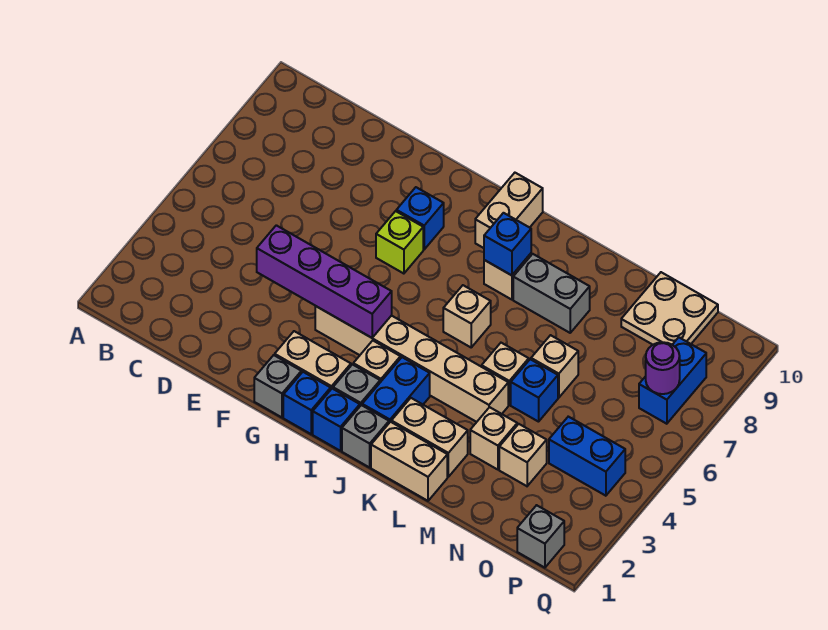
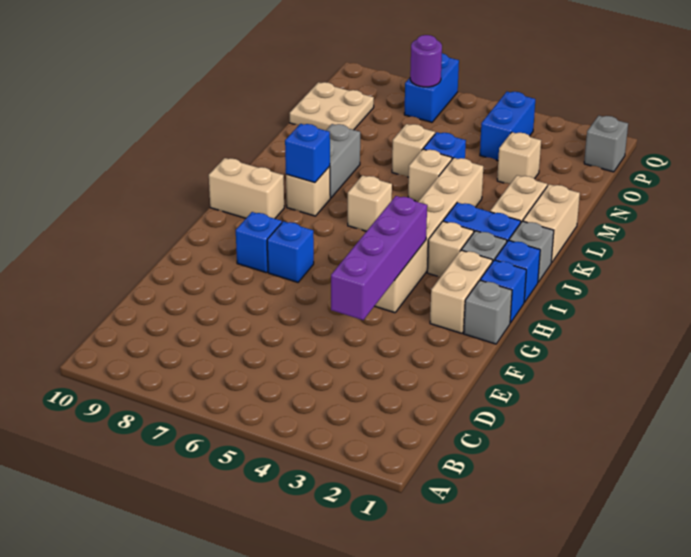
lime 1x1 brick [376,211,423,274] -> blue 1x1 brick [267,221,314,282]
tan 1x1 brick [470,407,517,470] -> none
blue 1x2 brick [639,337,706,424] -> blue 1x2 brick turned to [404,53,459,122]

